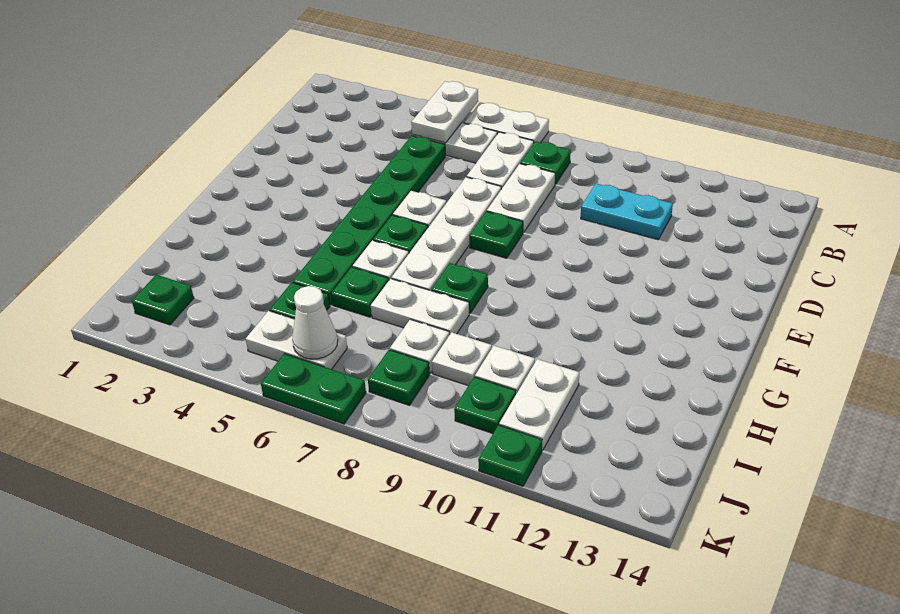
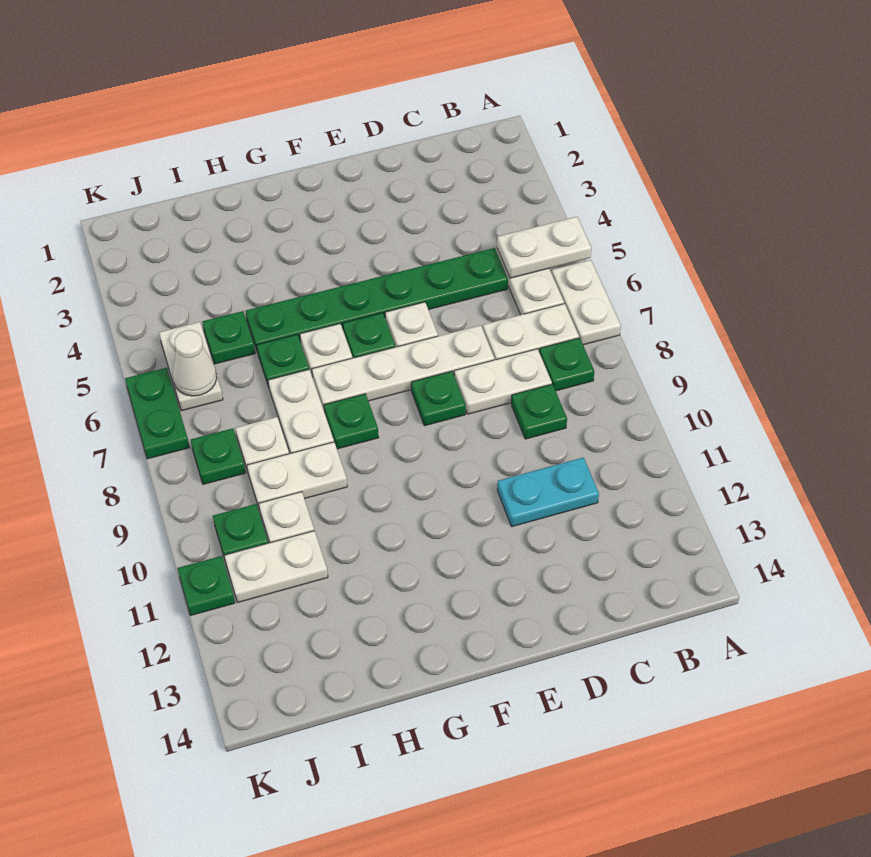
cyan 1x2 plate [581,184,673,240] -> cyan 1x2 plate turned to [497,458,599,527]
white 1x1 plate [432,332,492,386] -> white 1x2 plate [247,442,347,510]
green 1x1 plate [132,274,194,325] -> green 1x1 plate moved to [511,384,567,439]

